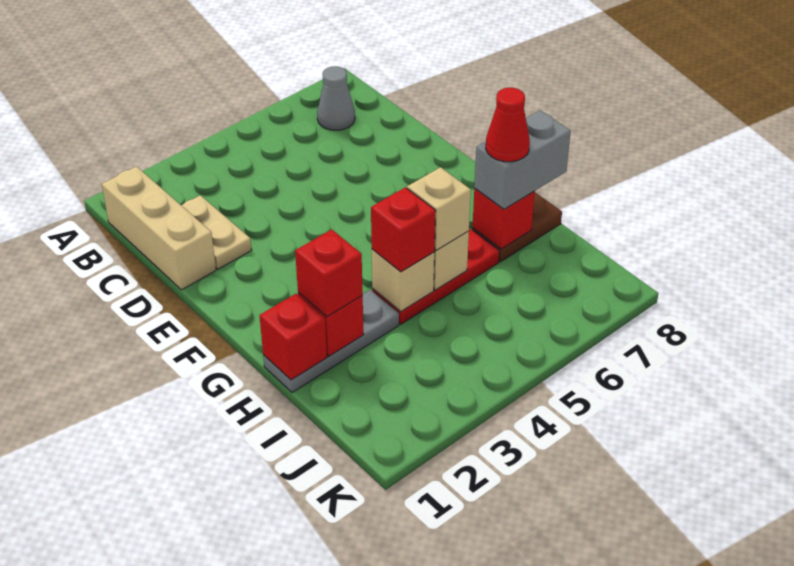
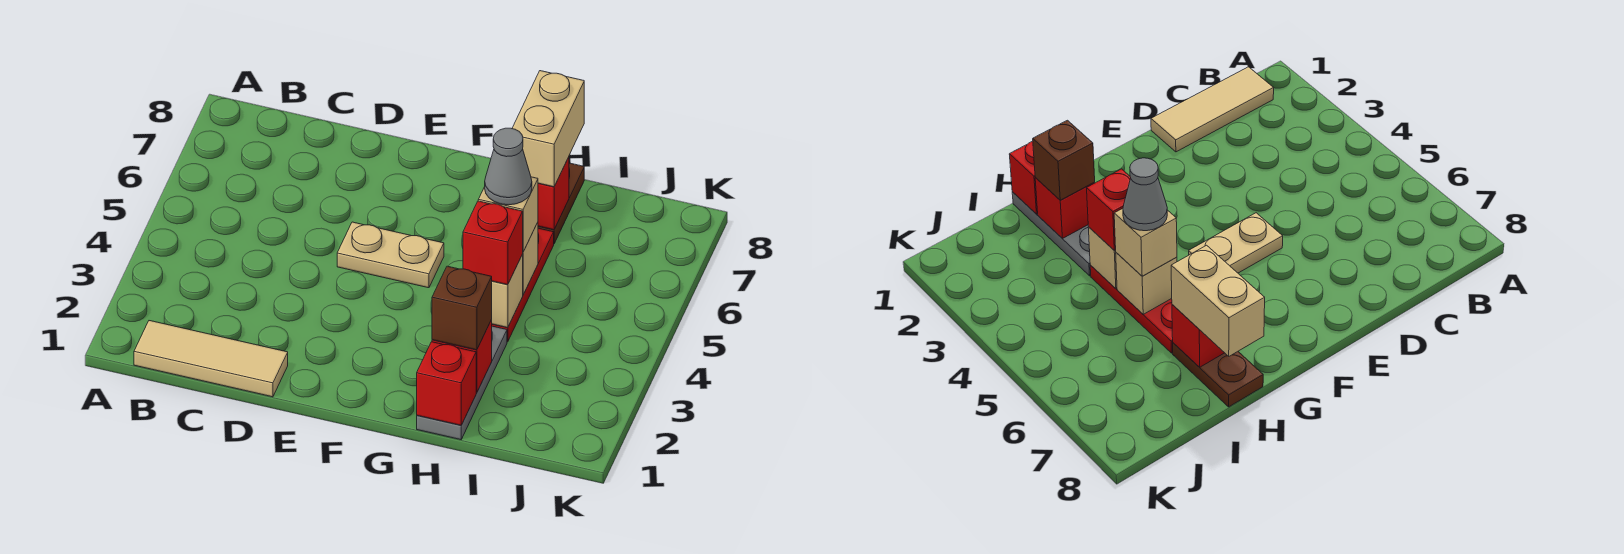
tan 1x3 brick [102,166,216,290] -> tan 1x3 tile [134,321,288,397]
grey 1x1 cone [317,66,355,130] -> grey 1x1 cone moved to [485,128,532,205]
tan 1x2 plate [181,195,252,269] -> tan 1x2 plate moved to [337,222,444,288]
red 1x1 brick [295,230,363,317] -> brown 1x1 brick [432,266,492,350]
grey 1x2 brick [474,110,571,209] -> tan 1x2 brick [512,71,584,187]
red 1x1 cone [486,88,530,162] -> none

